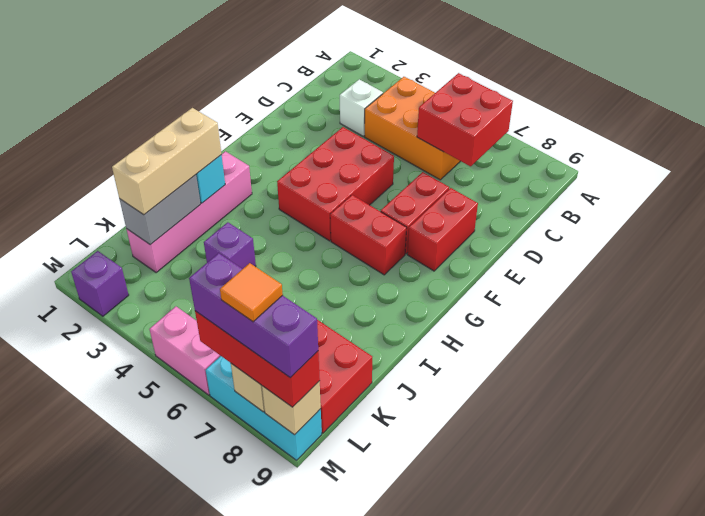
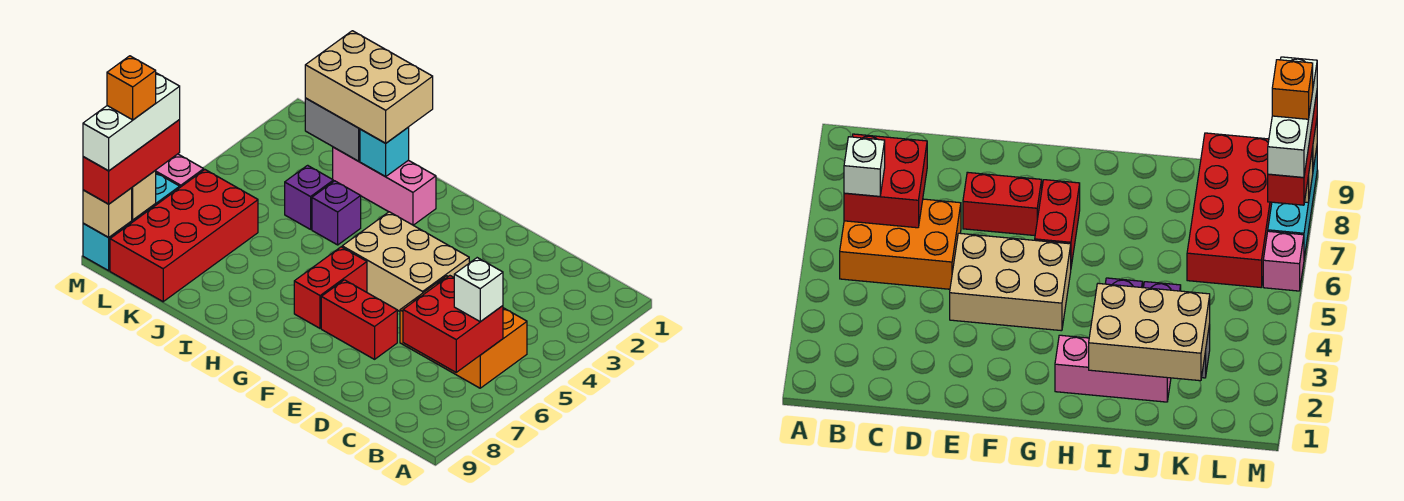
orange 2x3 brick [365,77,460,180] -> orange 2x3 brick turned to [400,276,527,388]
white 1x1 brick [340,79,383,136] -> white 1x1 brick moved to [454,258,503,322]
red 2x3 brick [277,127,394,241] -> tan 2x3 brick [342,212,469,311]
red 1x2 brick [407,188,478,271] -> none
pink 1x4 brick [127,151,252,273] -> pink 1x3 brick [333,147,436,225]
tan 1x3 brick [112,108,221,215] -> tan 2x3 brick [305,31,433,143]
purple 1x1 brick [71,251,129,316] -> purple 1x1 brick moved to [312,181,361,245]
pink 1x2 brick [149,307,220,395] -> pink 1x1 brick [156,154,204,187]
purple 1x3 brick [189,253,318,378] -> white 1x3 brick [83,73,180,171]
orange 1x1 tile [220,263,283,322] -> orange 1x1 brick [107,56,156,120]

